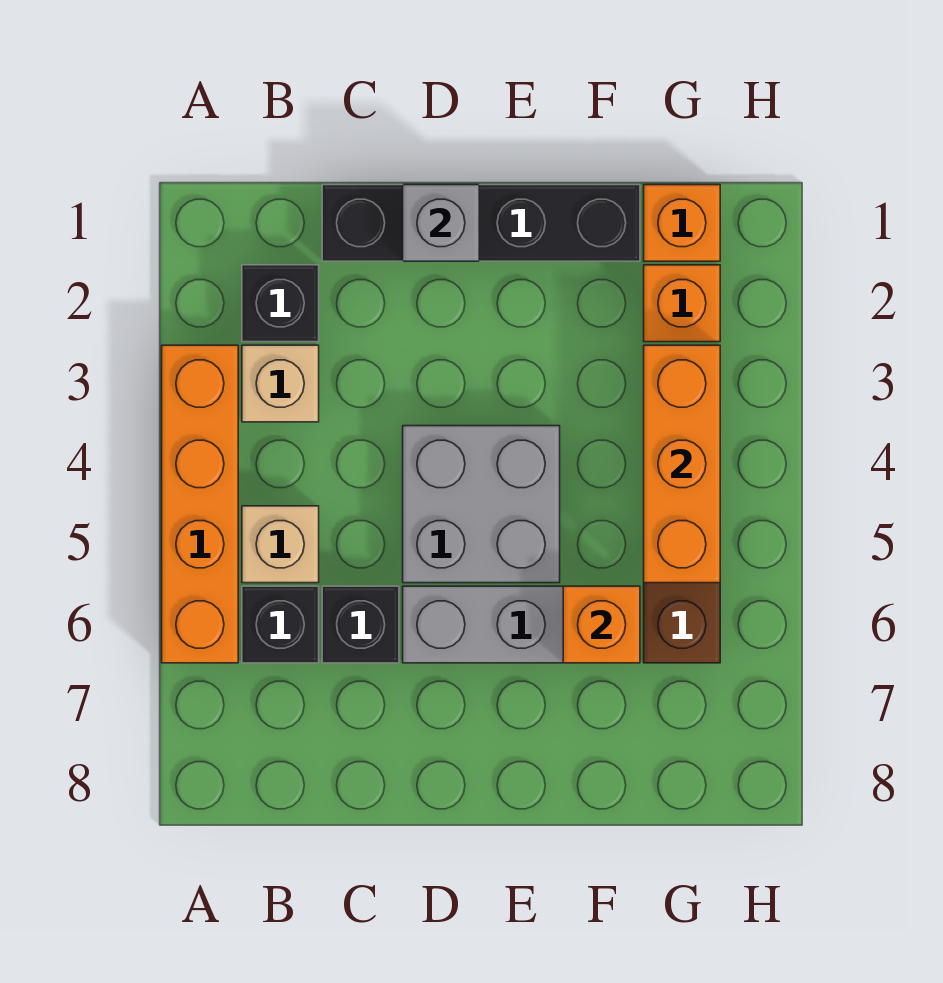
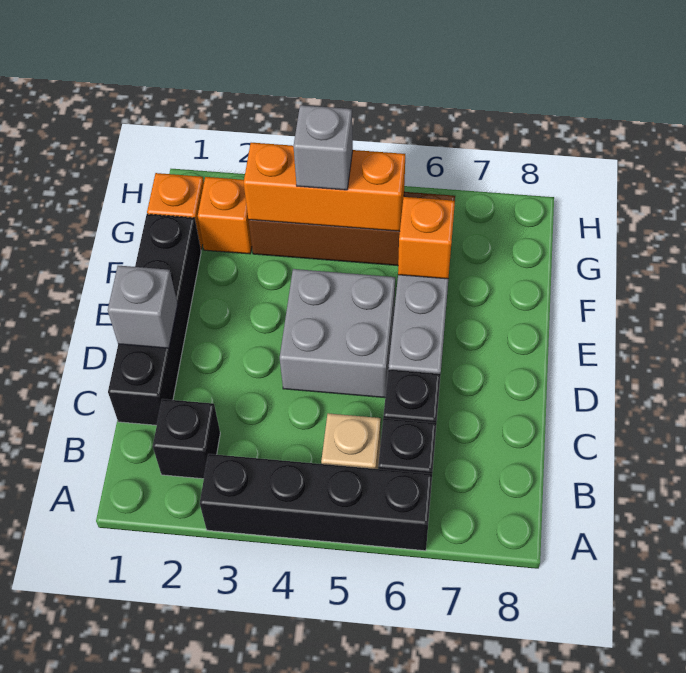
orange 1x4 brick [162,345,238,663] -> black 1x4 brick [200,454,432,551]
tan 1x1 brick [242,345,319,422] -> none
none -> grey 1x1 brick [293,105,353,190]

